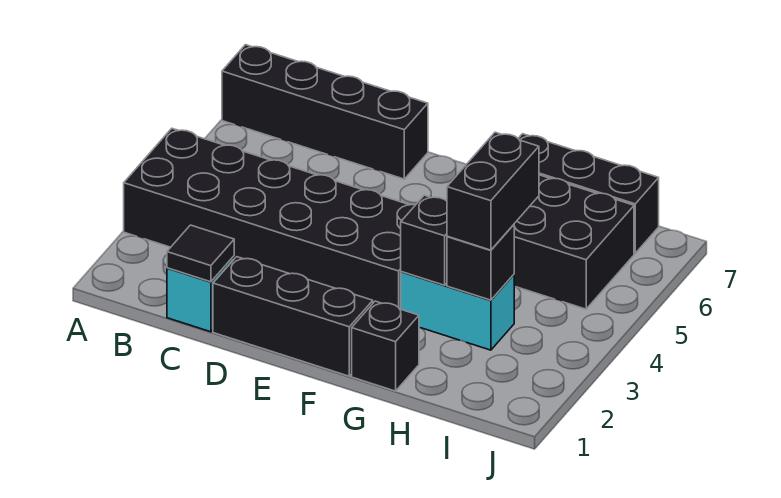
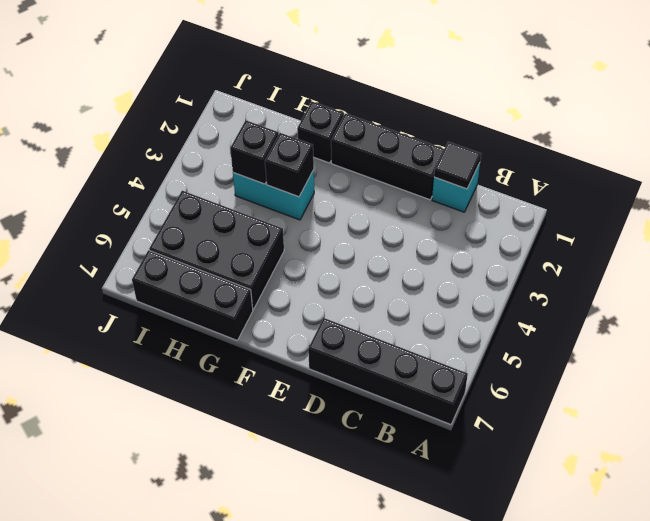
black 2x6 brick [124,129,415,309] -> none
black 1x2 brick [447,132,539,250] -> none

